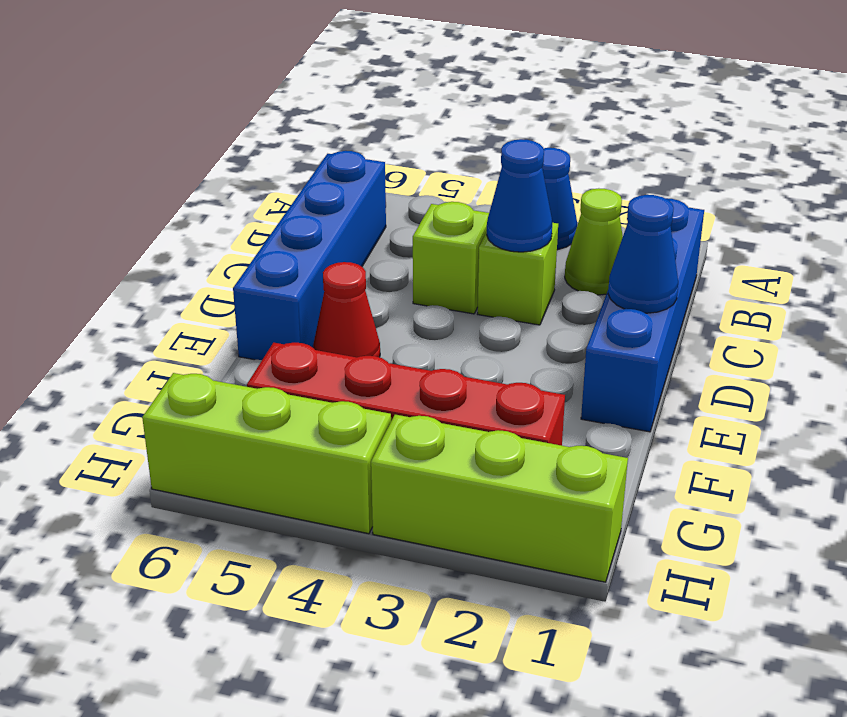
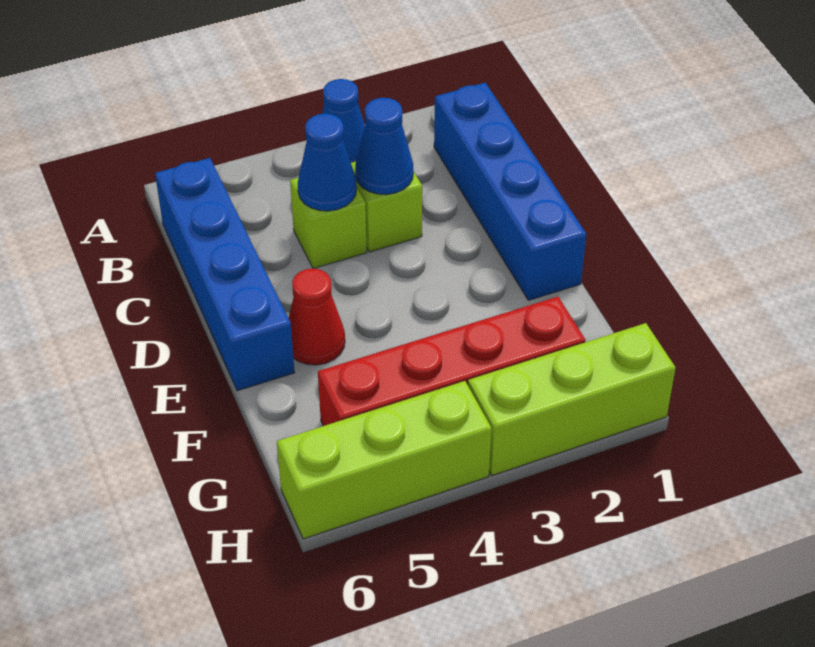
lime 1x1 cone [565,188,623,295] -> none
blue 1x1 cone [608,195,678,313] -> blue 1x1 cone moved to [298,114,357,211]

